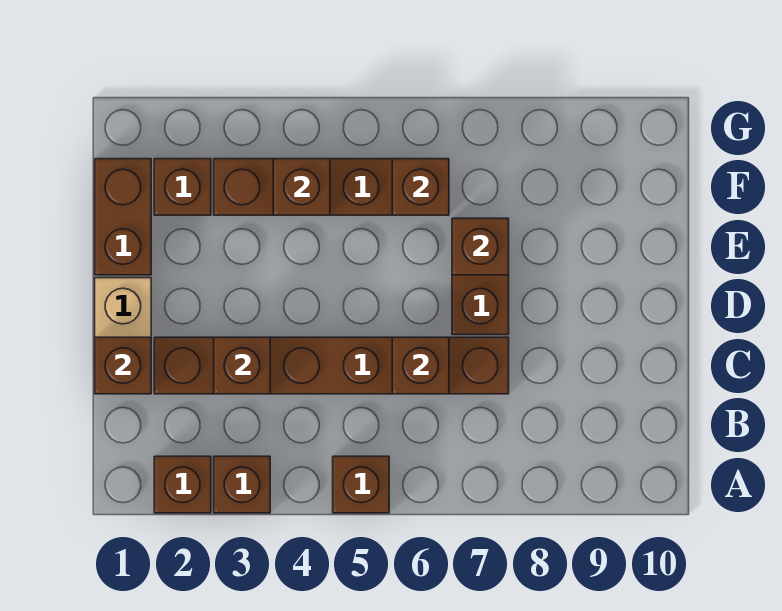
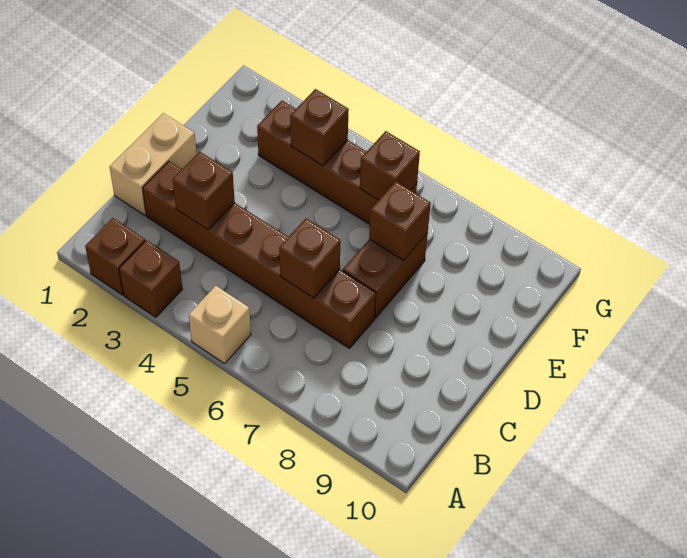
brown 1x1 brick [333,456,389,513] -> tan 1x1 brick [189,286,251,364]
brown 1x1 brick [95,337,151,394] -> none
brown 1x2 brick [95,159,151,275] -> none
brown 1x1 brick [154,159,211,215] -> none

